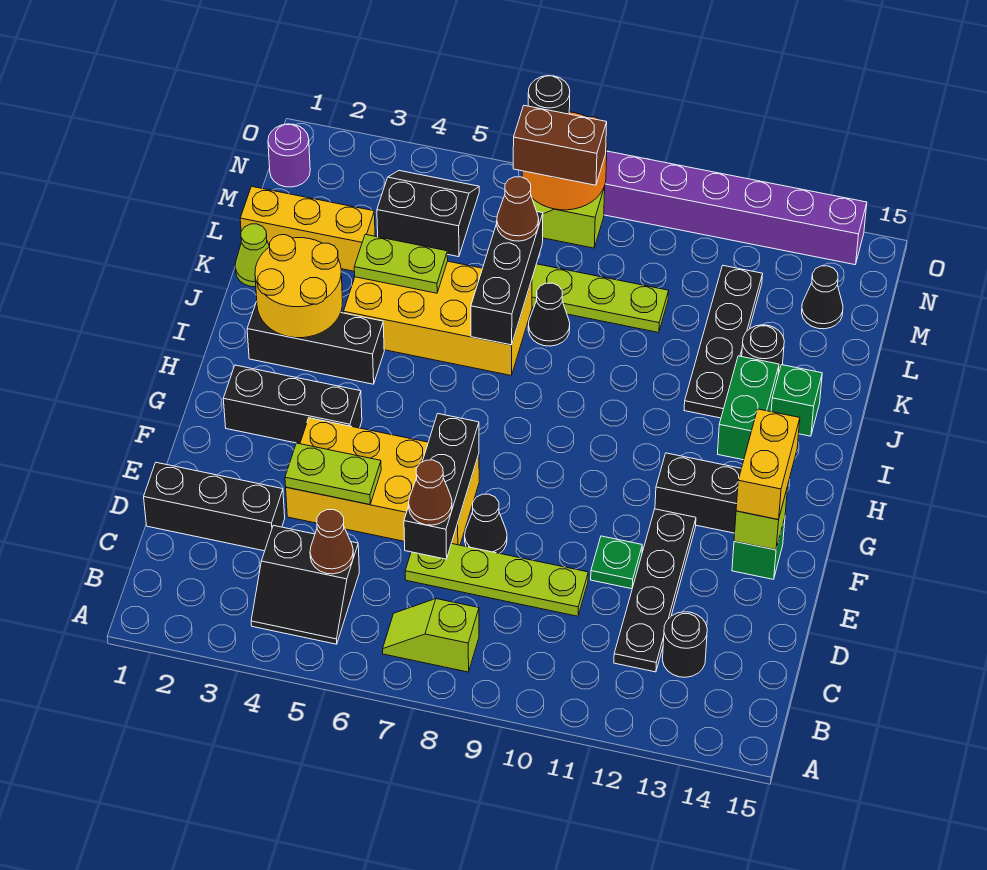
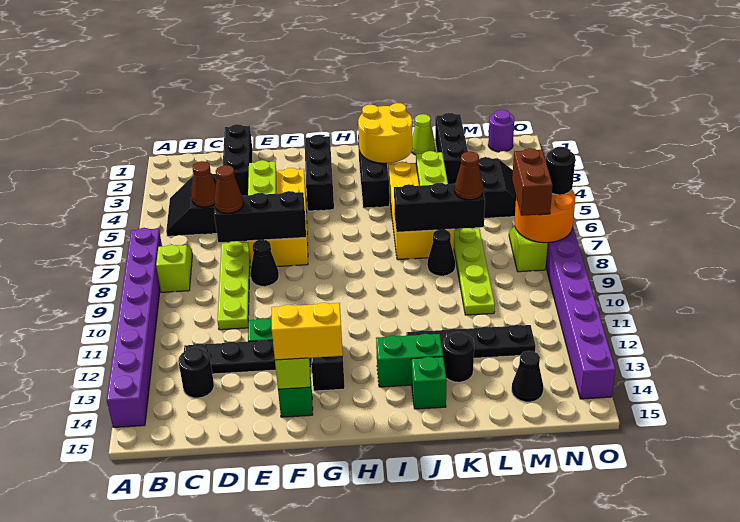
none -> purple 1x8 brick [107,228,162,428]
yellow 1x3 brick [240,186,375,271] -> black 1x3 brick [435,113,468,184]

